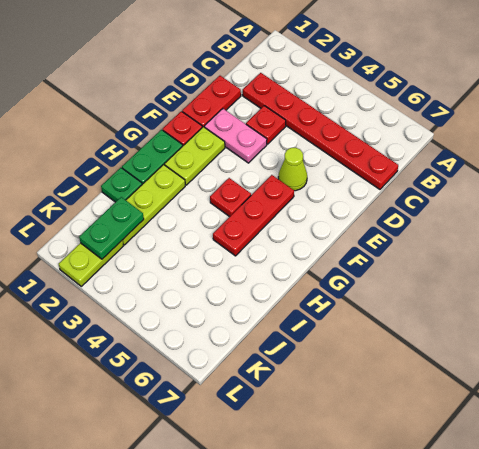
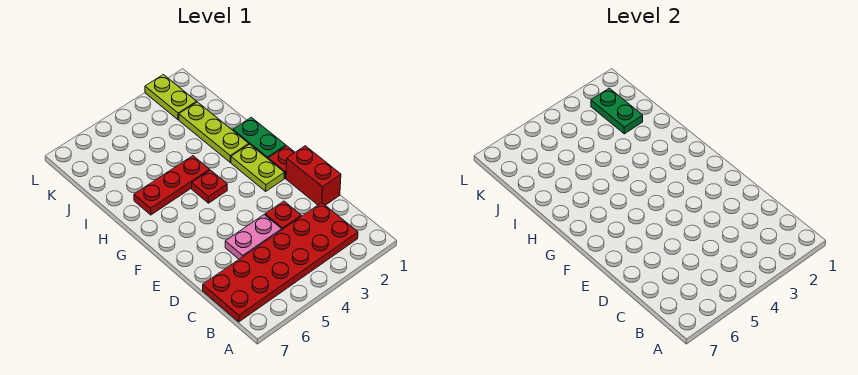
red 1x6 plate [243,73,398,189] -> red 2x6 plate [203,203,358,322]
red 1x2 plate [182,76,241,127] -> red 1x2 brick [286,146,341,205]
pink 1x2 plate [204,109,267,163] -> pink 1x2 plate moved to [225,215,282,259]
lime 1x1 cone [278,148,307,191] -> none
red 1x3 plate [213,175,294,256] -> red 1x3 plate turned to [134,156,210,215]
green 1x1 plate [101,168,142,202] -> none

